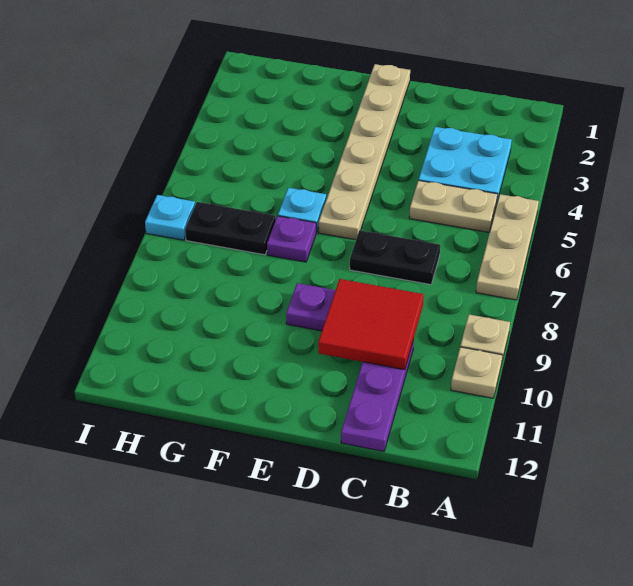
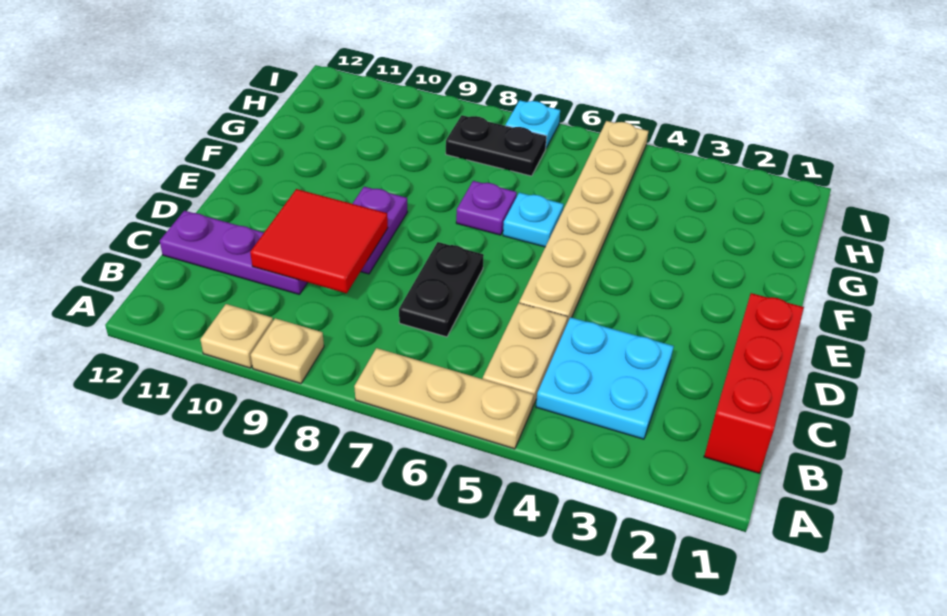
none -> red 1x3 brick [704,293,804,473]
tan 1x6 plate [319,64,410,240] -> tan 1x6 plate turned to [519,121,648,323]
black 1x2 plate [185,202,276,255] -> black 1x2 plate turned to [446,115,547,176]

